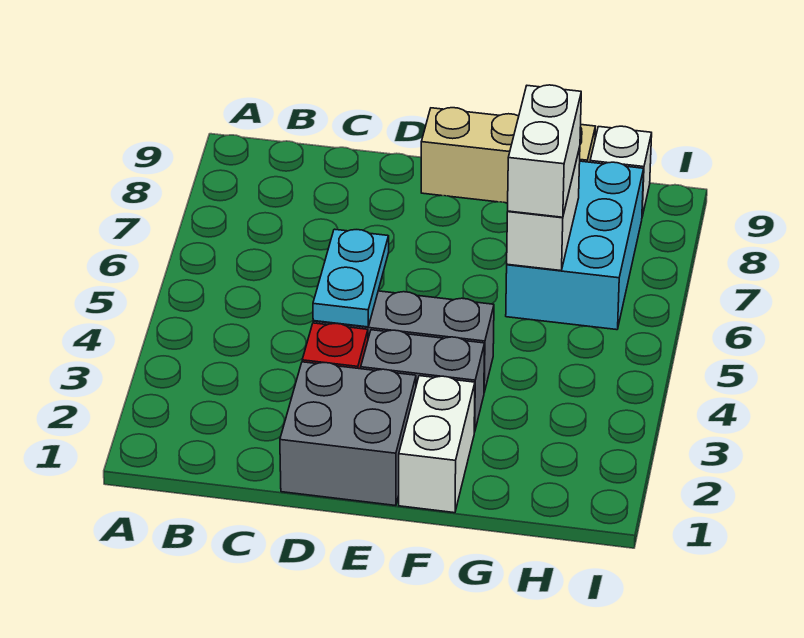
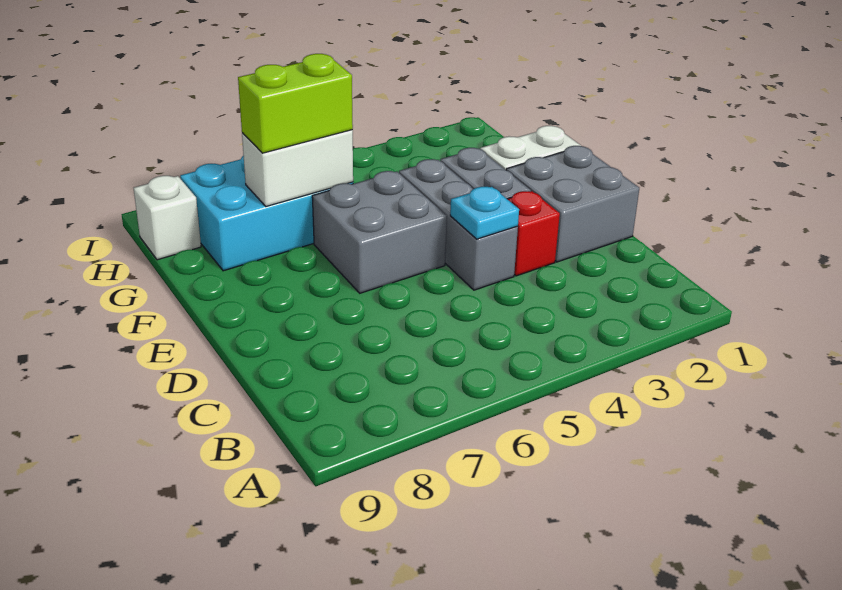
cyan 1x2 plate [313,229,389,327] -> cyan 1x1 plate [450,187,519,239]
none -> grey 2x2 brick [312,171,447,293]
tan 1x3 brick [421,108,596,203] -> none
white 1x2 brick [508,85,581,217] -> lime 1x2 brick [238,54,353,153]

